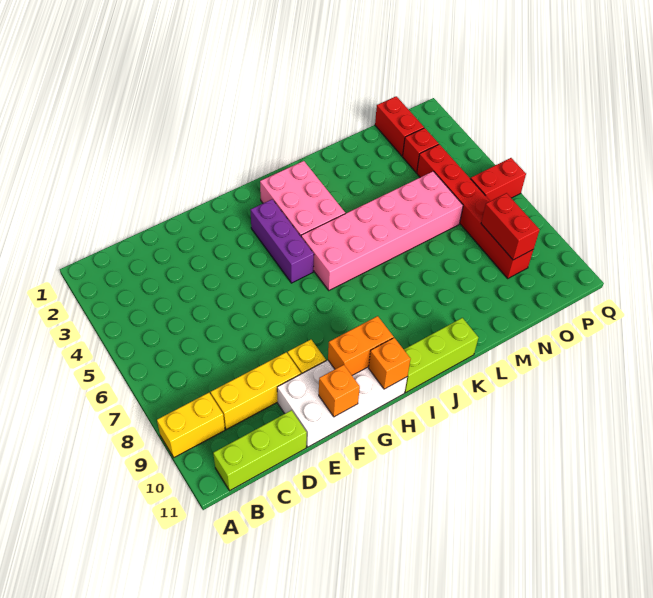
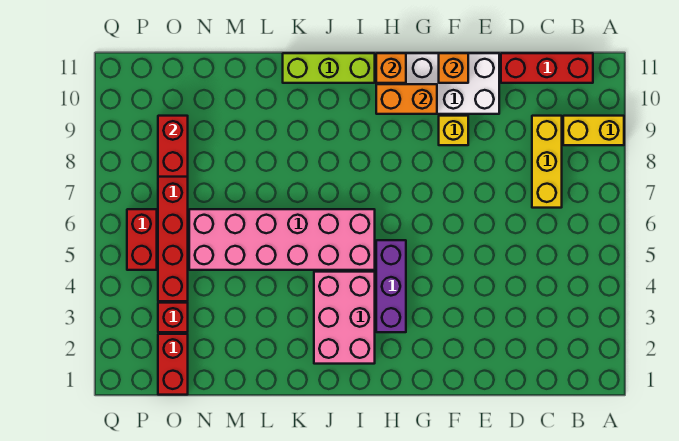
lime 1x3 brick [213,410,307,491] -> red 1x3 brick [501,53,593,83]
yellow 1x3 brick [211,352,301,429] -> yellow 1x3 brick turned to [532,116,562,208]
red 1x2 brick [471,158,526,201] -> red 1x2 brick turned to [127,209,157,270]

